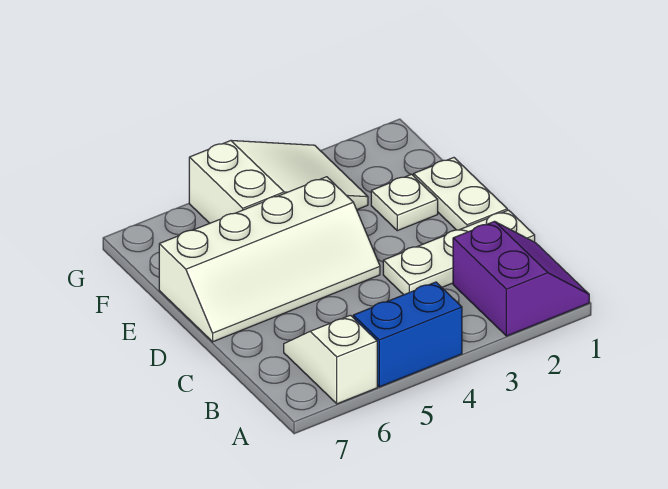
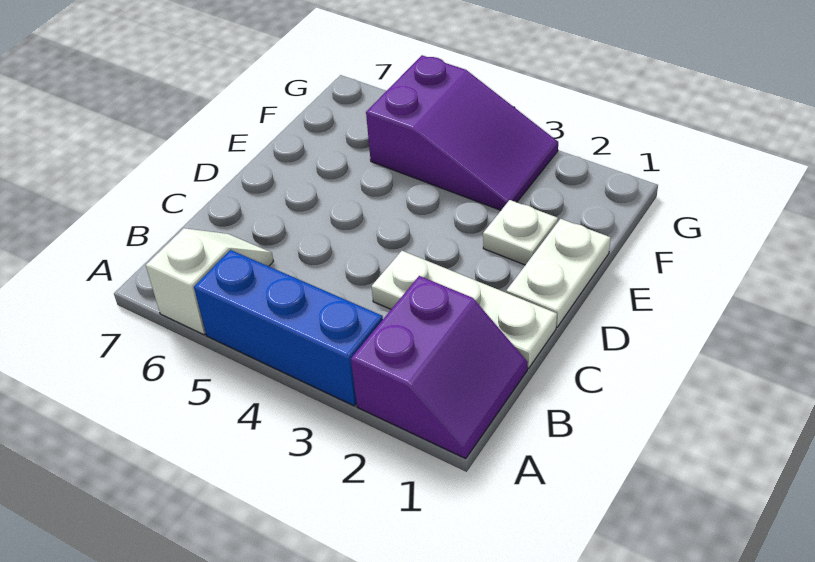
blue 1x2 brick [353,282,462,387] -> blue 1x3 brick [194,250,383,406]
white 2x4 slope [159,177,380,342] -> none
white 2x3 slope [189,140,368,223] -> purple 2x3 slope [366,55,558,210]

